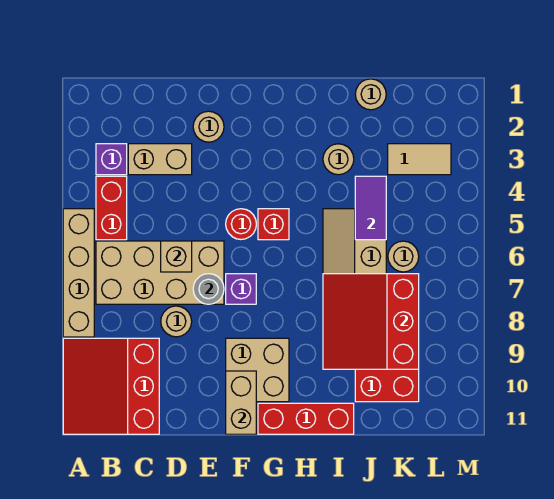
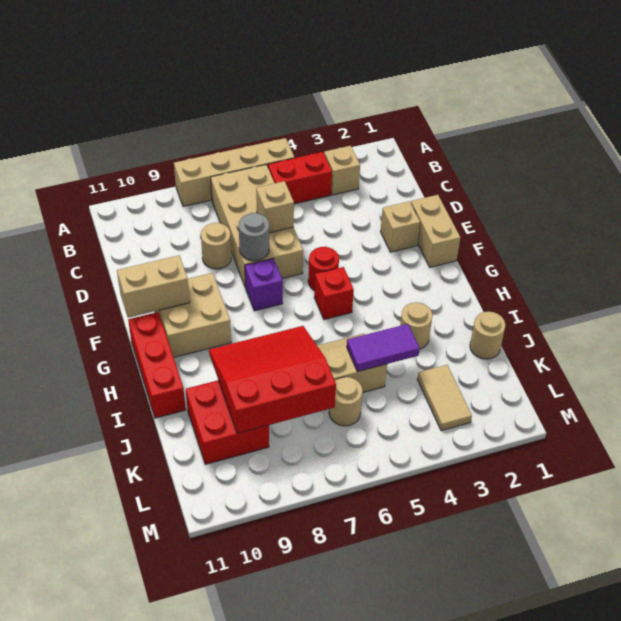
red 3x3 slope [63,338,159,434] -> none
purple 1x1 brick [96,144,127,175] -> tan 1x1 brick [324,146,360,195]
tan 1x2 brick [128,144,192,175] -> tan 1x2 brick moved to [411,195,460,267]
tan 1x1 round brick [193,111,224,142] -> tan 1x1 brick [380,201,420,252]

